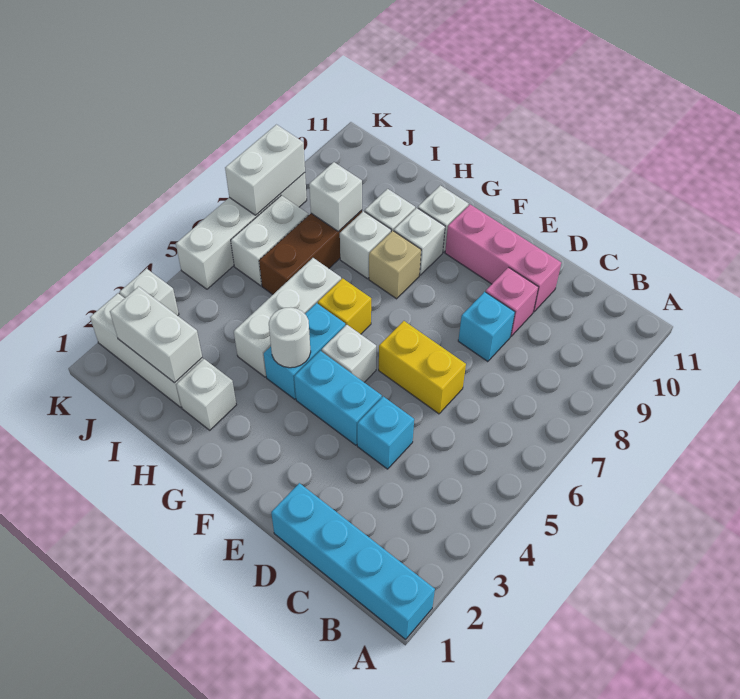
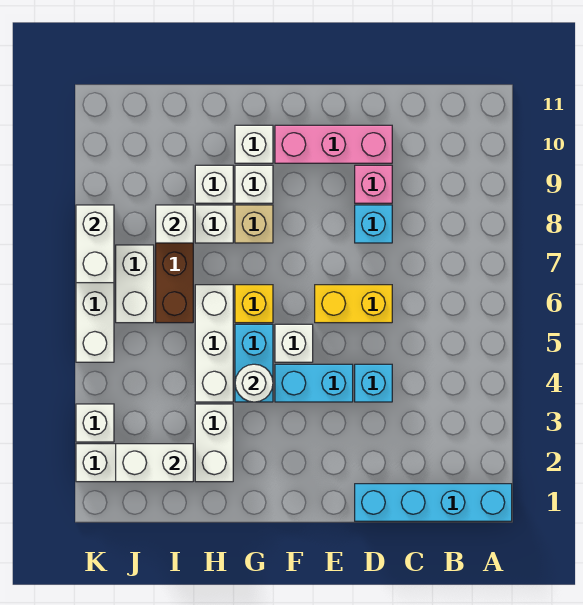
white 1x1 brick [176,359,236,430] -> white 1x2 brick [195,404,233,482]

